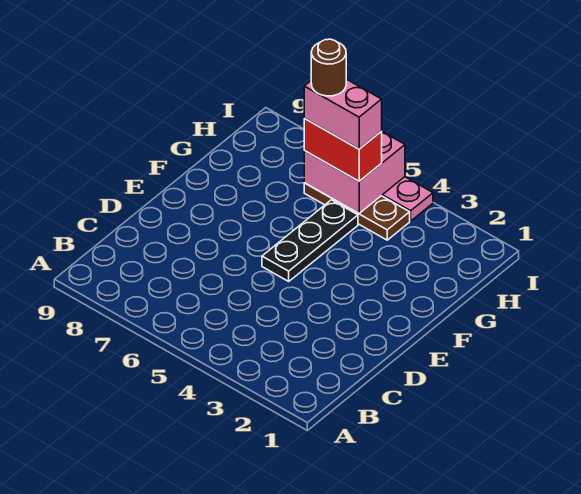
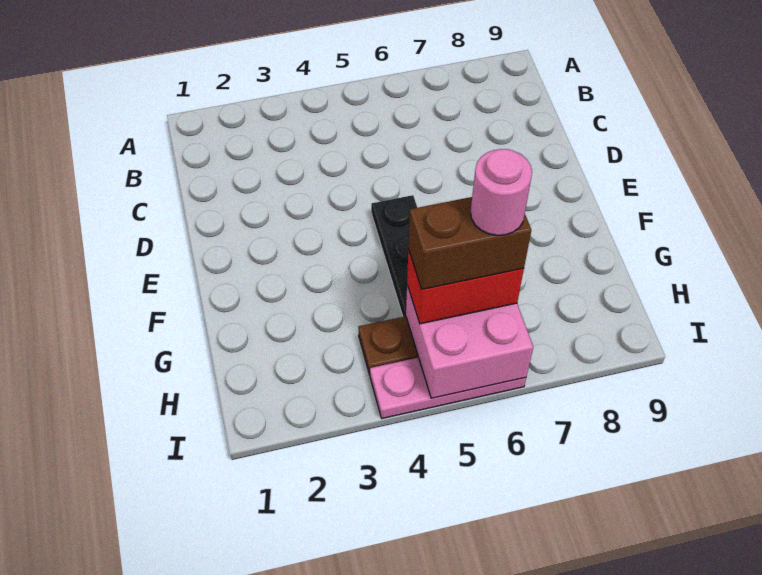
pink 1x2 brick [304,79,382,149] -> brown 1x2 brick [408,197,531,289]
brown 1x1 round brick [311,39,346,96] -> pink 1x1 round brick [471,149,532,235]

